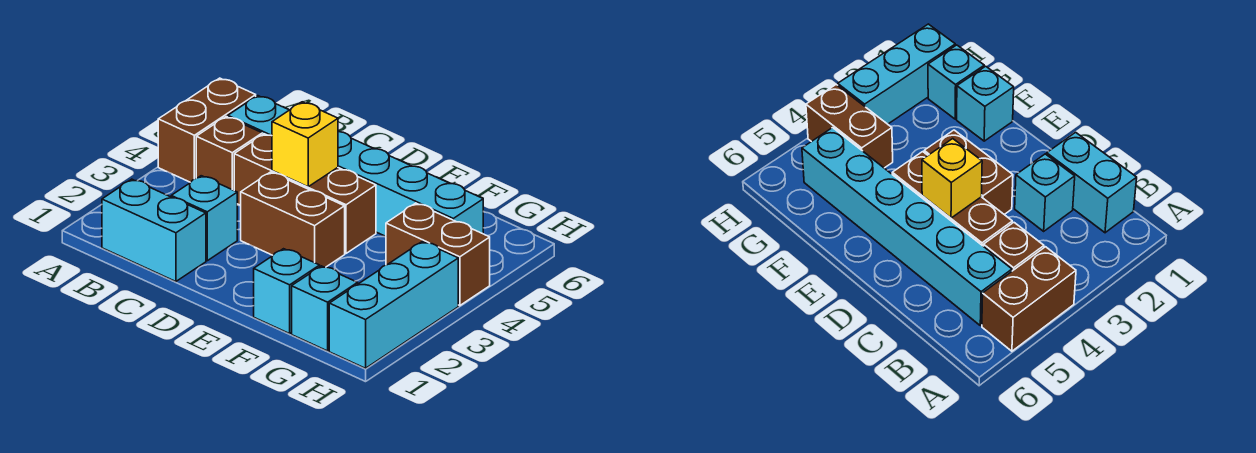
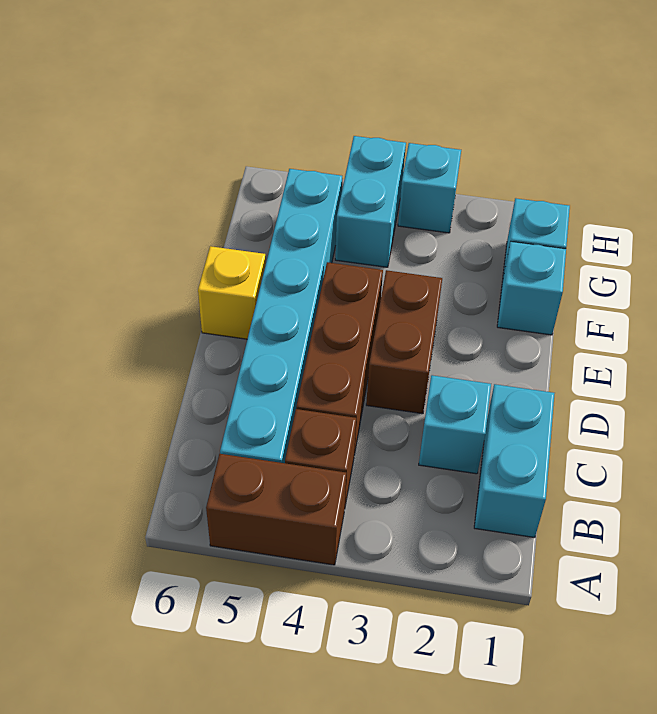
yellow 1x1 brick [272,102,338,187] -> yellow 1x1 brick moved to [198,246,266,339]
brown 1x2 brick [386,203,490,306] -> cyan 1x2 brick [335,136,406,267]
cyan 1x3 brick [329,242,458,368] -> cyan 1x1 brick [398,143,461,233]

